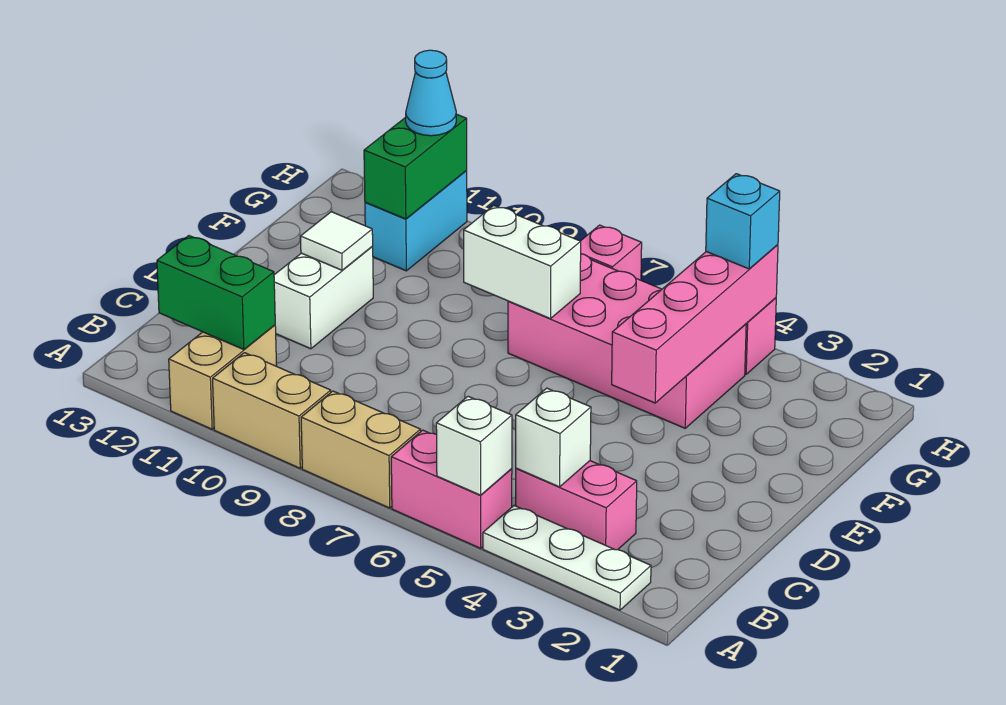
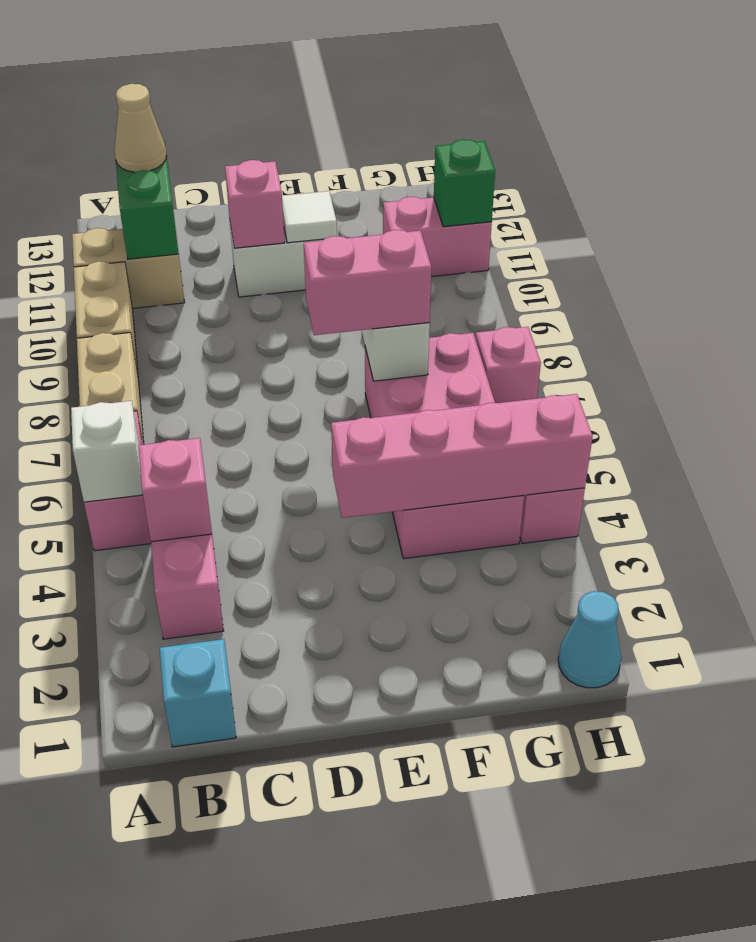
white 1x3 plate [483,506,651,610] -> none
white 1x1 brick [516,388,591,487] -> pink 1x1 brick [138,438,212,542]
none -> tan 1x1 cone [114,84,167,172]
none -> pink 1x1 brick [225,160,285,248]
none -> pink 1x2 brick [304,230,432,335]
cyan 1x2 brick [365,171,467,271] -> pink 1x2 brick [383,197,492,277]
green 1x2 brick [364,114,467,219] -> green 1x1 brick [434,139,495,227]
cyan 1x1 brick [706,174,780,269] -> cyan 1x1 brick moved to [160,639,236,747]
cyan 1x1 cone [406,50,456,136] -> cyan 1x1 cone moved to [558,591,621,688]

